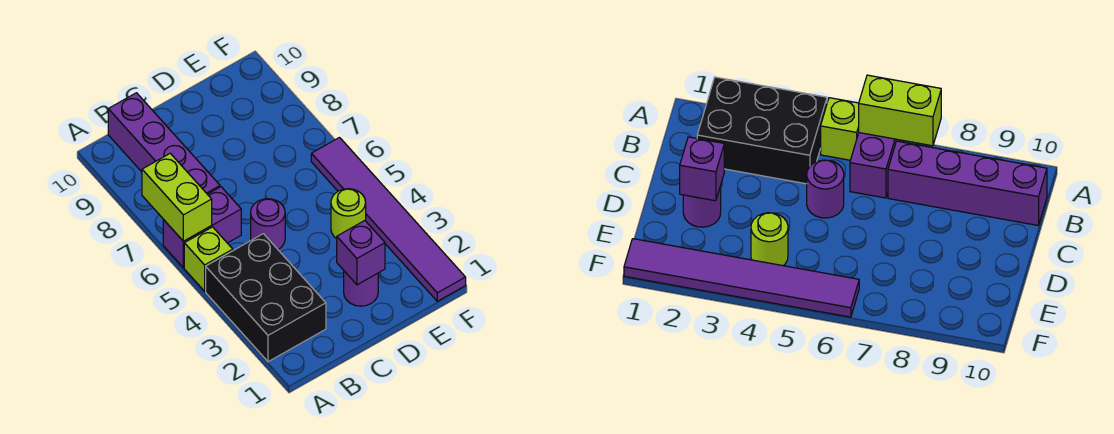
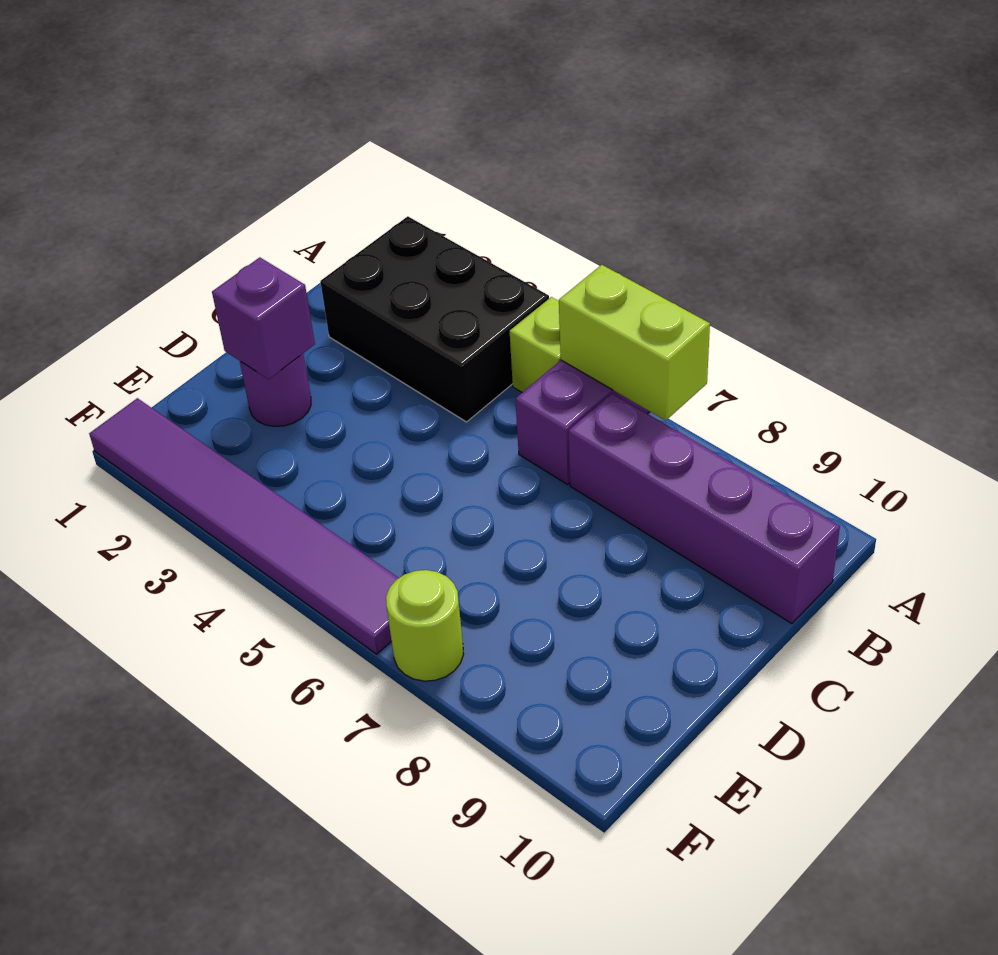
purple 1x1 round brick [251,199,285,250] -> none
lime 1x1 round brick [331,189,366,239] -> lime 1x1 round brick moved to [386,570,464,681]

